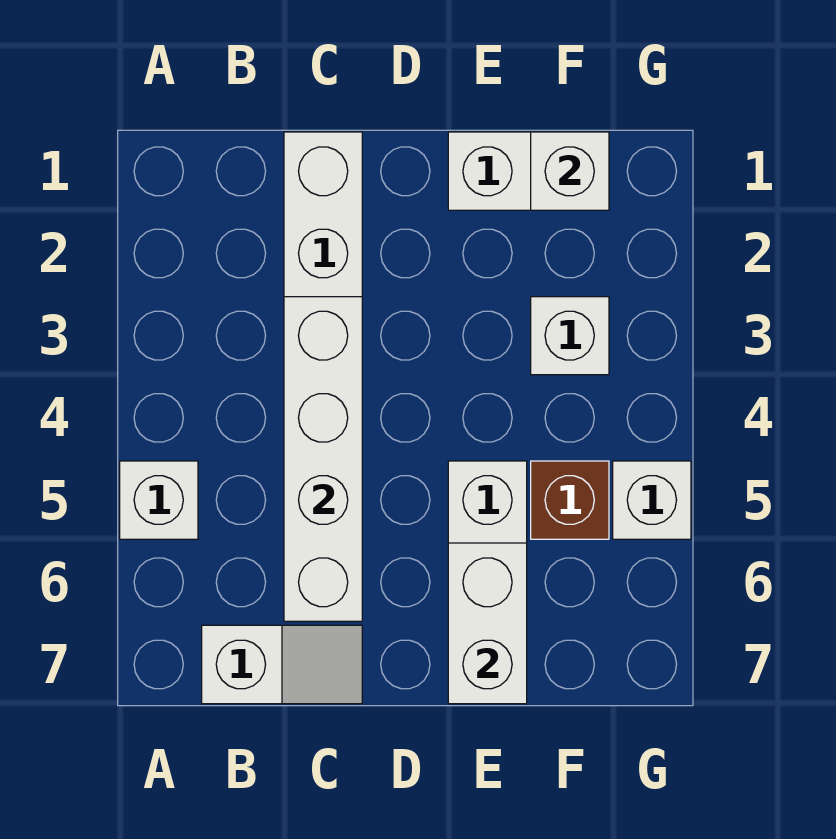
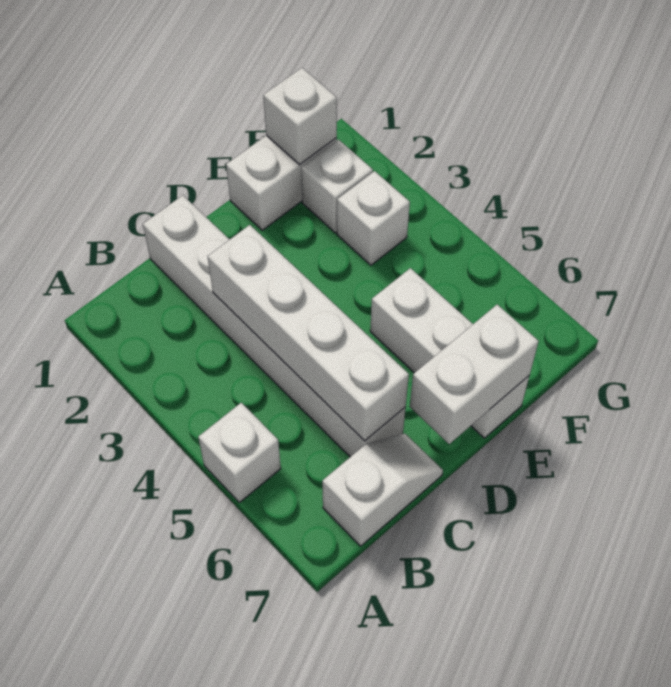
white 1x2 brick [448,543,527,704] -> white 1x2 brick turned to [410,305,539,444]
brown 1x1 brick [531,461,609,539] -> none
white 1x1 brick [613,461,691,539] -> white 1x1 brick moved to [301,140,373,233]

